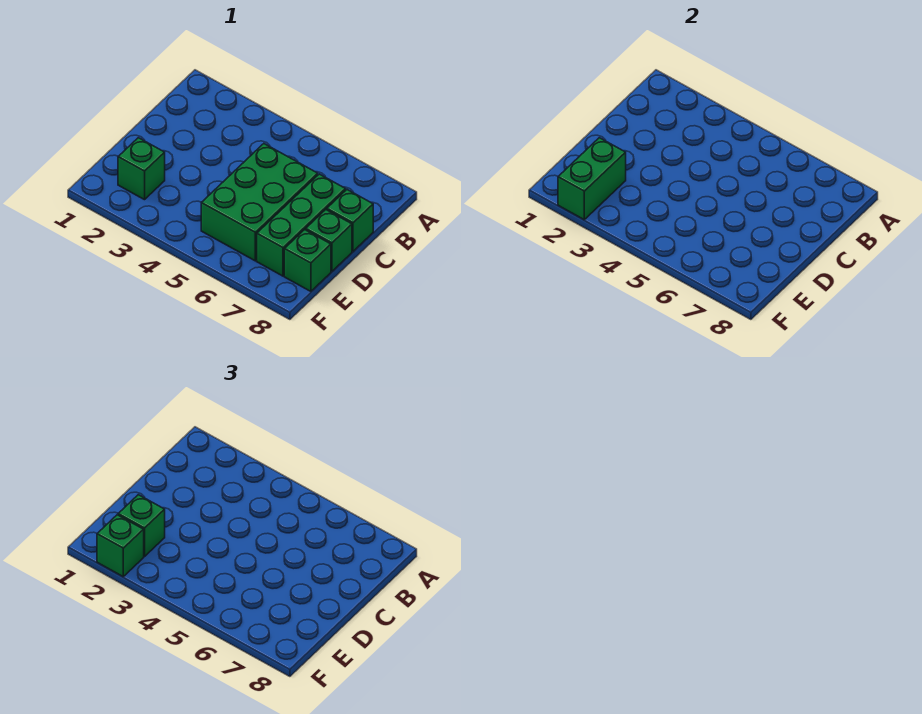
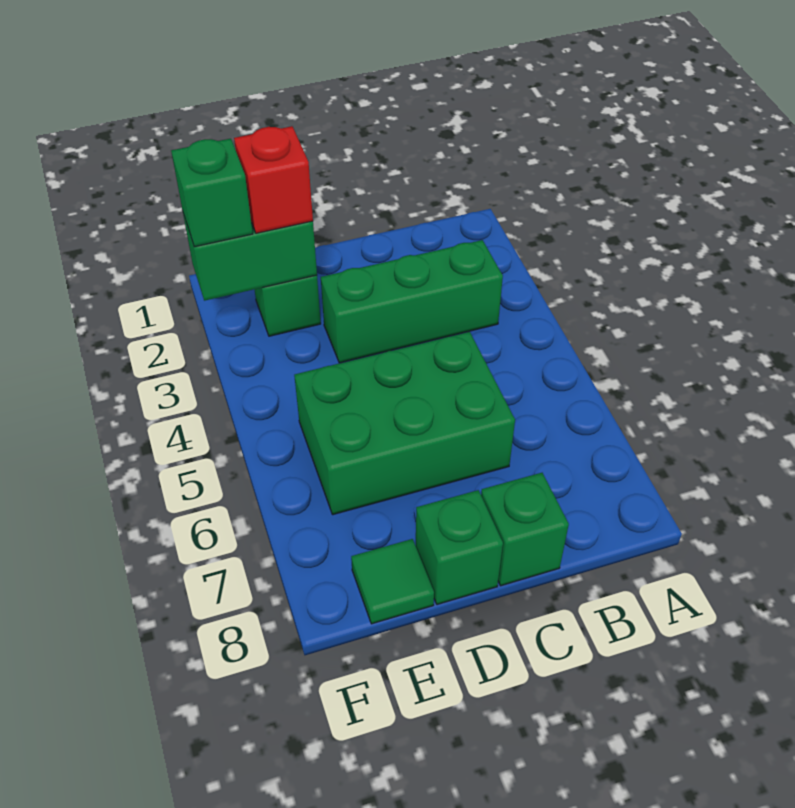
green 1x3 brick [257,174,346,276] -> green 1x3 brick moved to [321,240,503,363]
green 1x1 brick [118,495,165,557] -> red 1x1 brick [234,126,313,233]
green 1x1 brick [284,230,331,291] -> green 1x1 tile [351,539,434,624]

